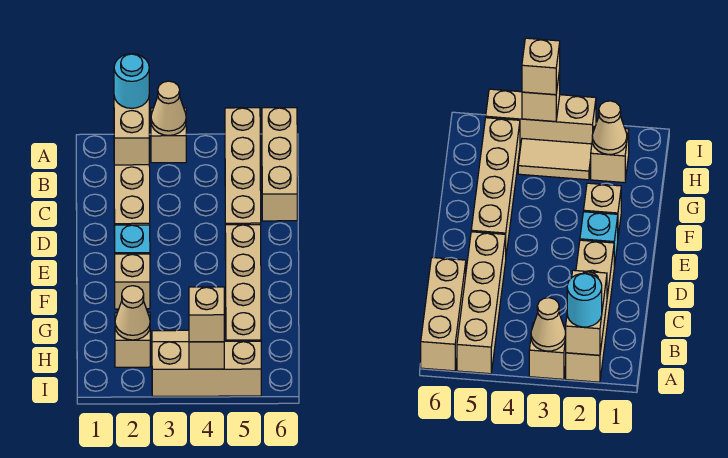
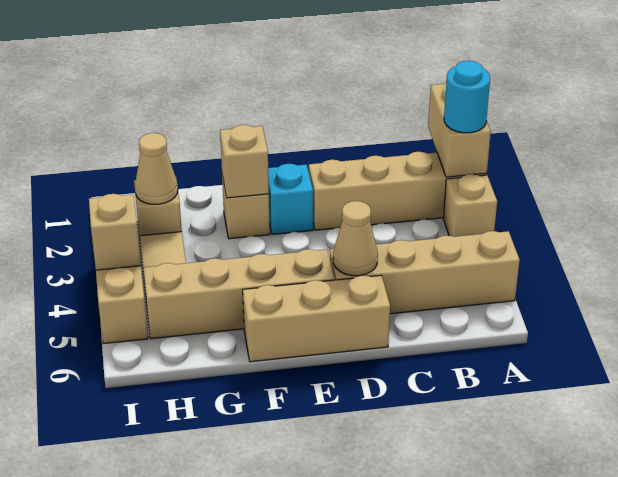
tan 1x2 brick [114,96,149,165] -> tan 1x2 brick turned to [428,83,491,177]
tan 1x1 cone [151,81,186,136] -> tan 1x1 cone moved to [333,201,378,276]
tan 1x3 brick [262,108,297,221] -> tan 1x3 brick moved to [243,275,390,362]
tan 1x1 brick [189,287,224,342] -> tan 1x1 brick moved to [220,125,269,198]

